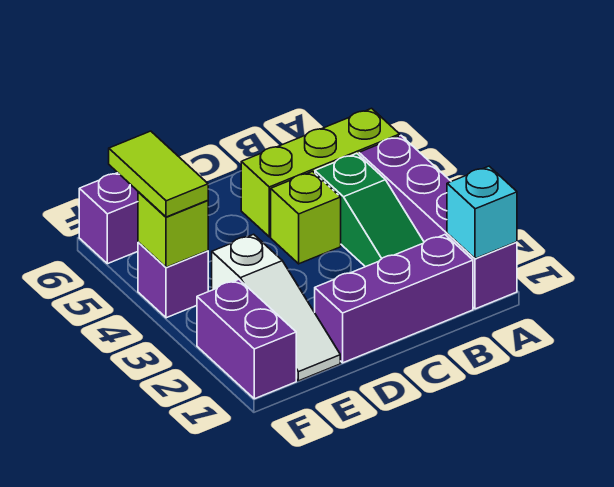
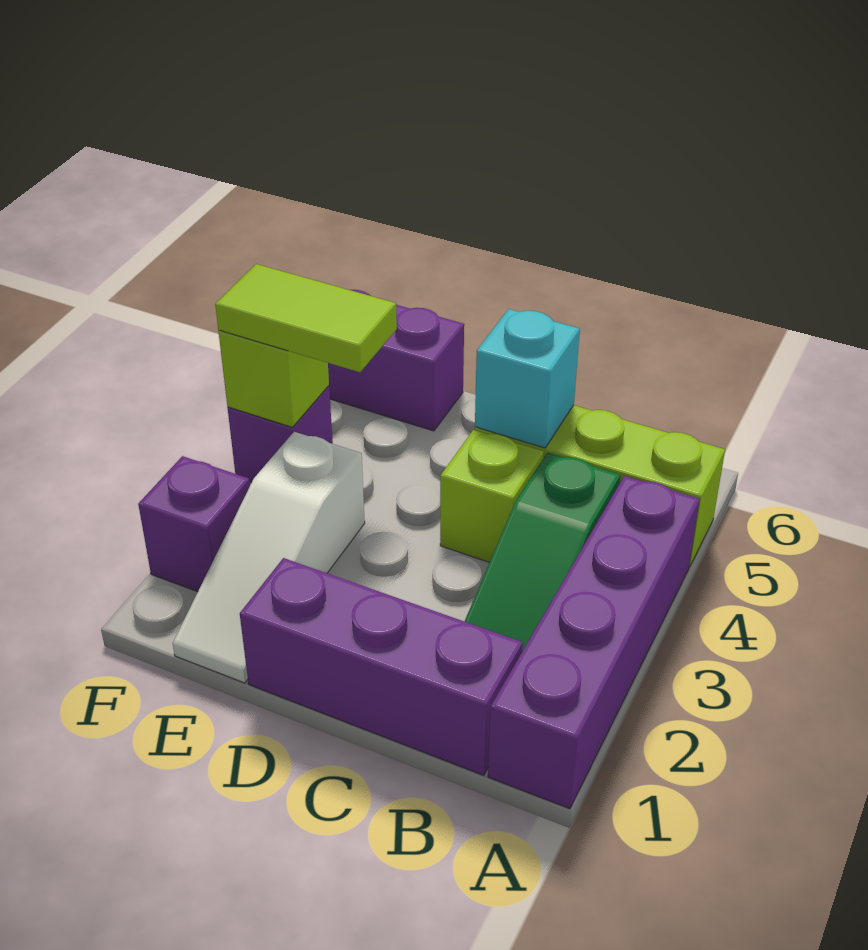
cyan 1x1 brick [447,166,517,259] -> cyan 1x1 brick moved to [475,309,580,448]
purple 1x2 brick [197,279,296,399] -> purple 1x1 brick [138,456,250,592]
lime 1x2 tile [109,131,208,217] -> lime 1x2 tile turned to [215,264,397,372]

